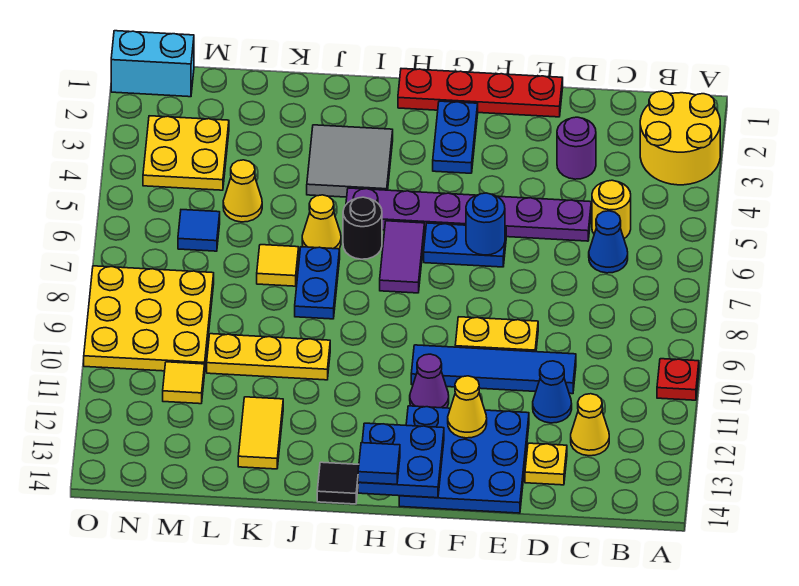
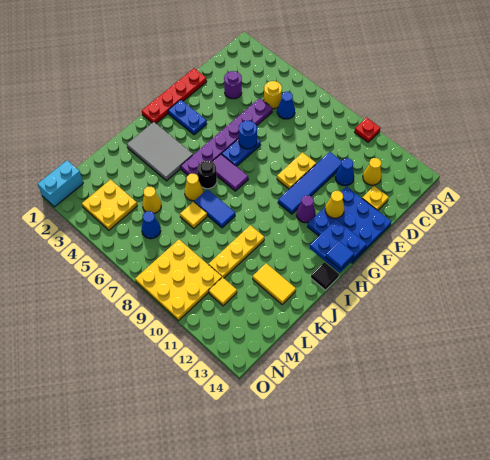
yellow 2x2 round brick [640,91,720,185] -> none
grey 2x2 tile [307,125,393,197] -> grey 2x3 tile [127,122,193,181]
blue 1x2 plate [295,247,340,319] -> blue 1x2 tile [194,190,235,228]
blue 1x1 tile [178,210,220,251] -> blue 1x1 cone [142,211,161,239]

